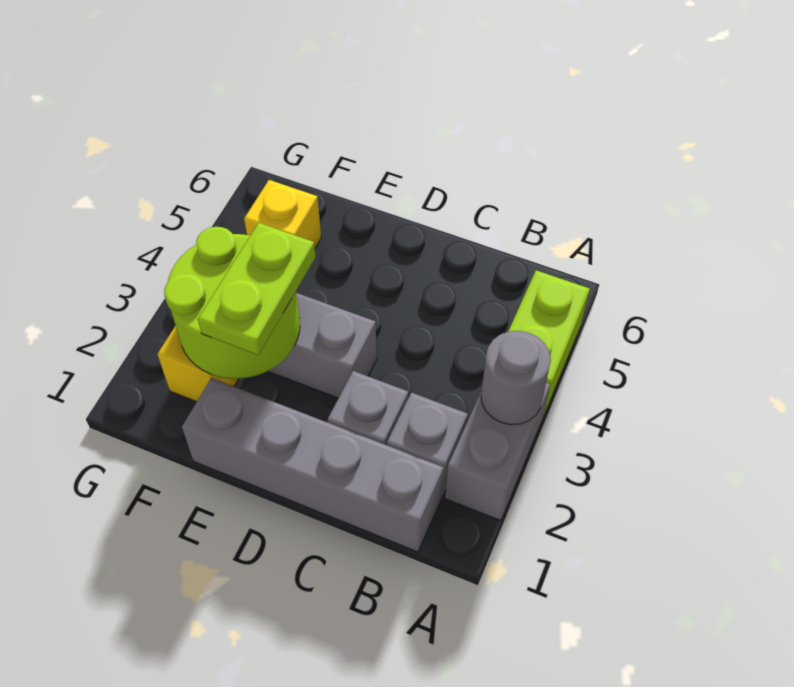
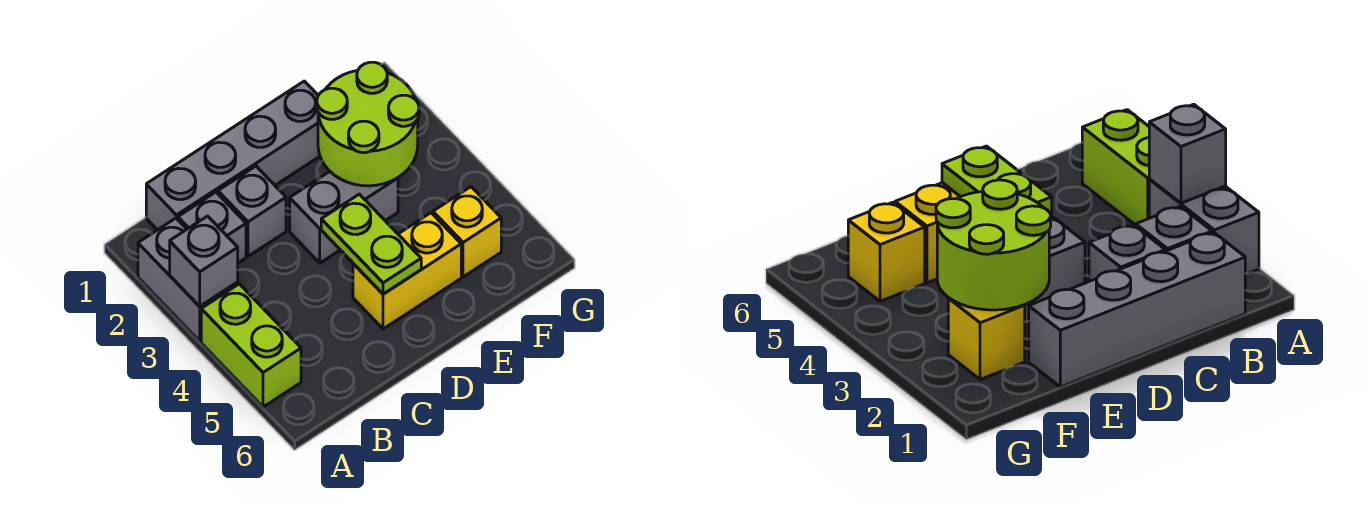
grey 1x1 round brick [481,331,551,425] -> grey 1x1 brick [170,216,238,306]
none -> yellow 1x2 brick [353,213,461,329]
lime 1x2 plate [198,223,316,355] -> lime 1x2 plate moved to [321,194,421,294]

